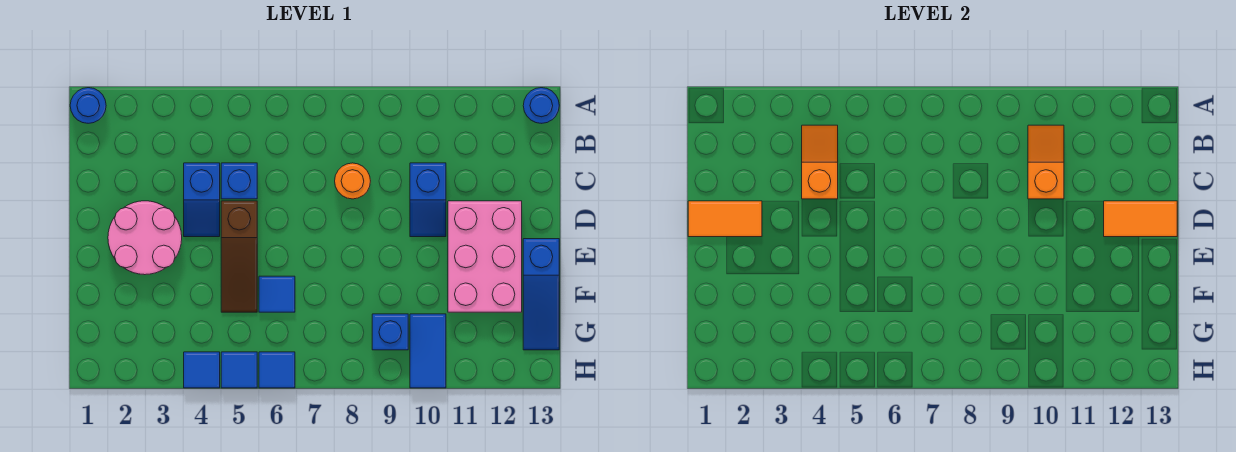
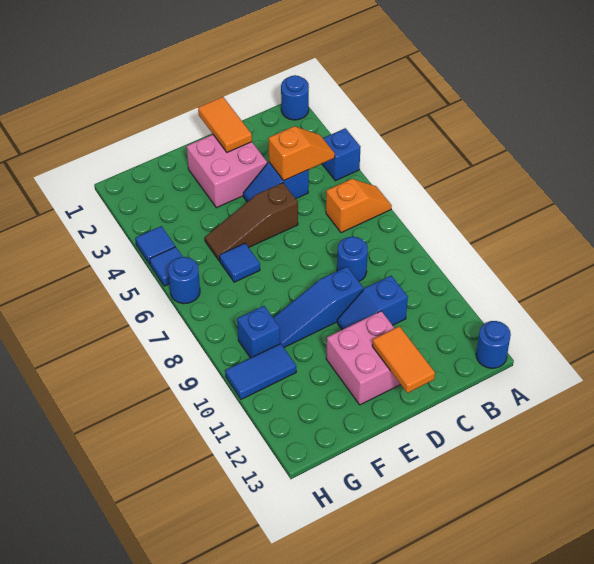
orange 1x2 slope [1028,125,1064,199] -> orange 1x2 slope moved to [326,179,392,233]
blue 1x1 brick [221,163,257,199] -> blue 1x1 brick moved to [322,128,360,181]
orange 1x1 round brick [335,163,370,199] -> blue 1x1 round brick [337,237,368,281]
pink 2x2 round brick [108,201,182,275] -> pink 2x2 brick [187,135,267,208]
pink 2x3 brick [448,201,522,312] -> pink 2x2 brick [326,311,401,405]
blue 1x3 slope [523,239,559,350] -> blue 1x3 slope moved to [273,267,363,347]
blue 1x1 tile [259,352,295,388] -> blue 1x1 round brick [168,257,200,304]

